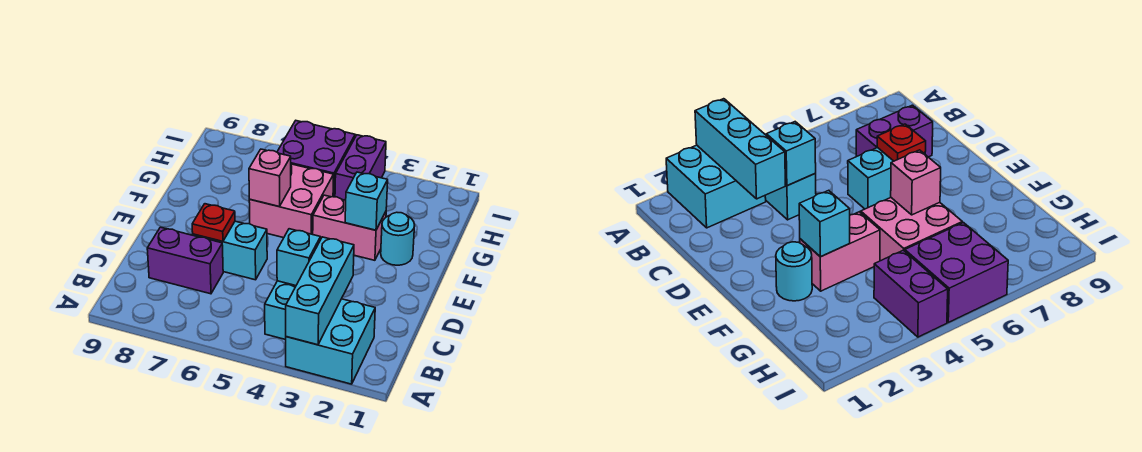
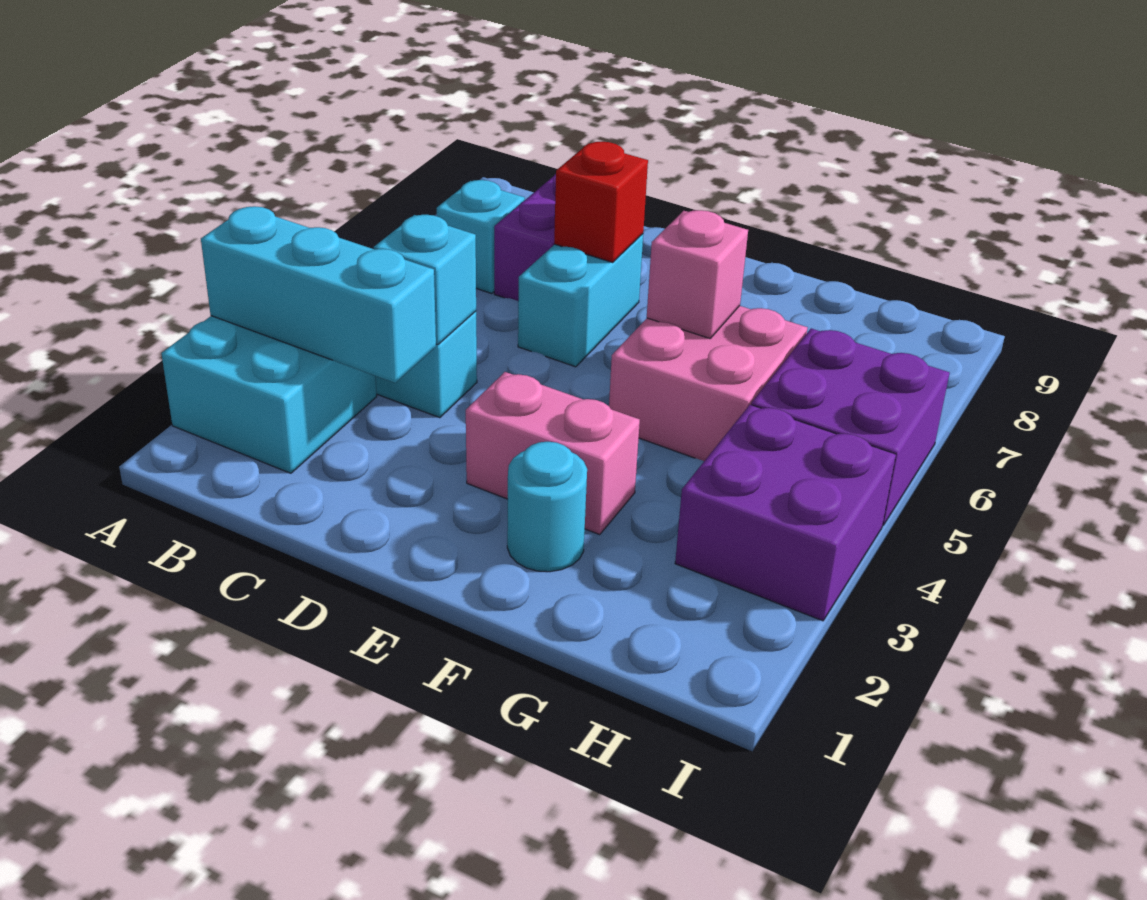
red 1x1 plate [192,204,235,242] -> red 1x1 brick [554,142,648,262]
pink 1x2 brick [313,195,386,260] -> pink 1x2 brick turned to [466,372,640,534]
cyan 1x1 brick [345,172,388,230] -> cyan 1x1 brick moved to [437,180,525,293]
purple 1x2 brick [335,135,386,200] -> purple 2x2 brick [675,405,896,621]

